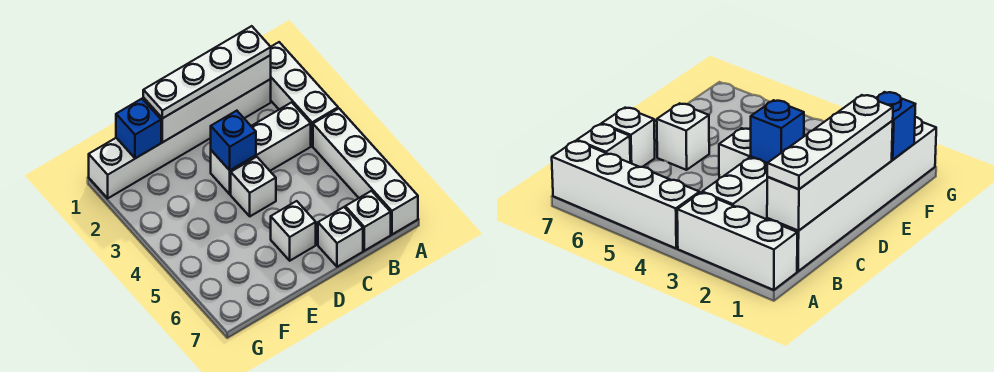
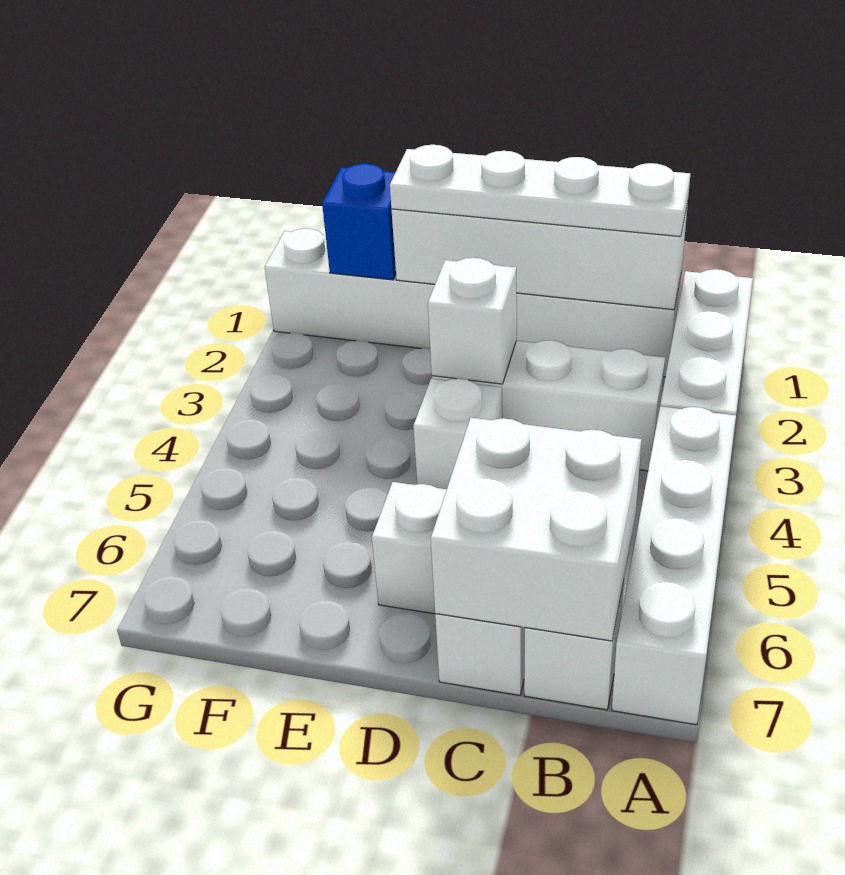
none -> white 2x2 brick [431,418,642,641]
blue 1x1 brick [211,111,256,170] -> white 1x1 brick [428,258,517,384]

